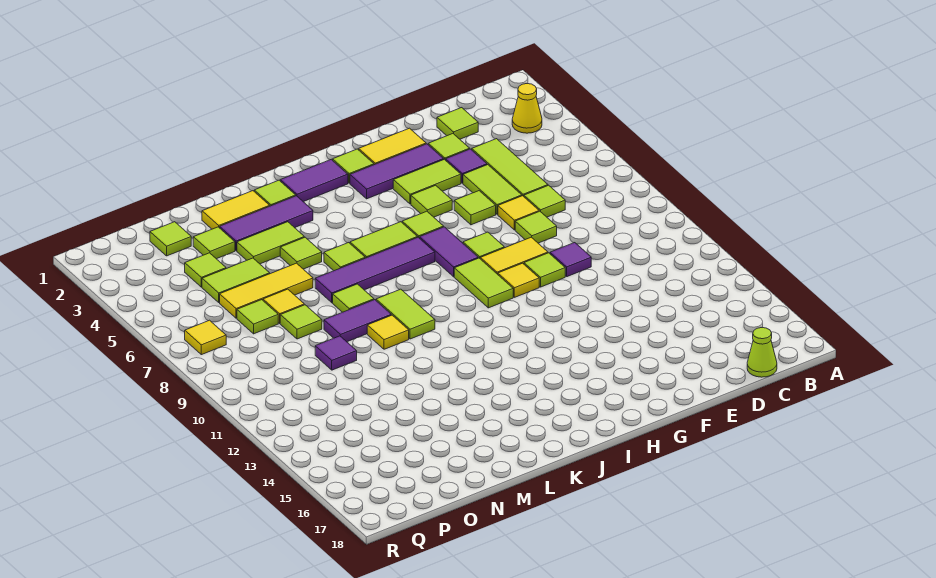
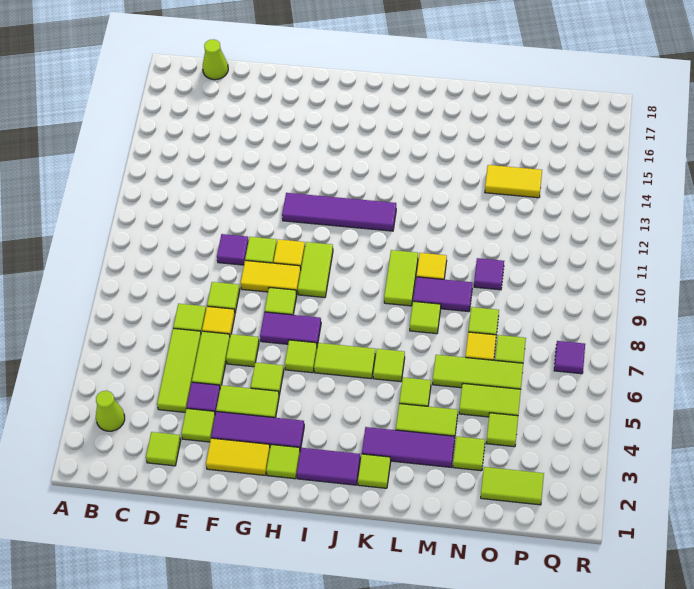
yellow 1x1 cone [512,84,542,133] -> lime 1x1 cone [96,391,125,431]
purple 1x2 tile [420,227,478,277] -> purple 1x2 tile turned to [260,312,321,346]
purple 1x4 tile [315,237,435,303] -> purple 1x4 tile moved to [282,193,396,231]
yellow 1x2 tile [202,191,269,229] -> yellow 1x2 tile moved to [485,165,542,198]
yellow 1x3 tile [220,263,313,318] -> lime 1x3 tile [433,355,523,389]
lime 1x1 tile [150,222,191,256] -> lime 1x2 tile [481,467,544,505]
yellow 1x1 tile [185,320,226,355] -> purple 1x1 tile [554,341,585,374]

